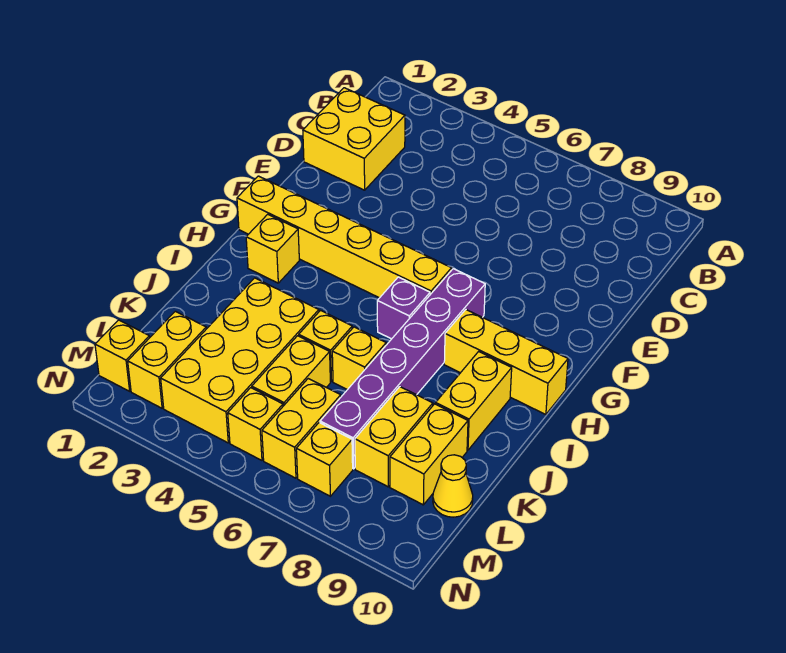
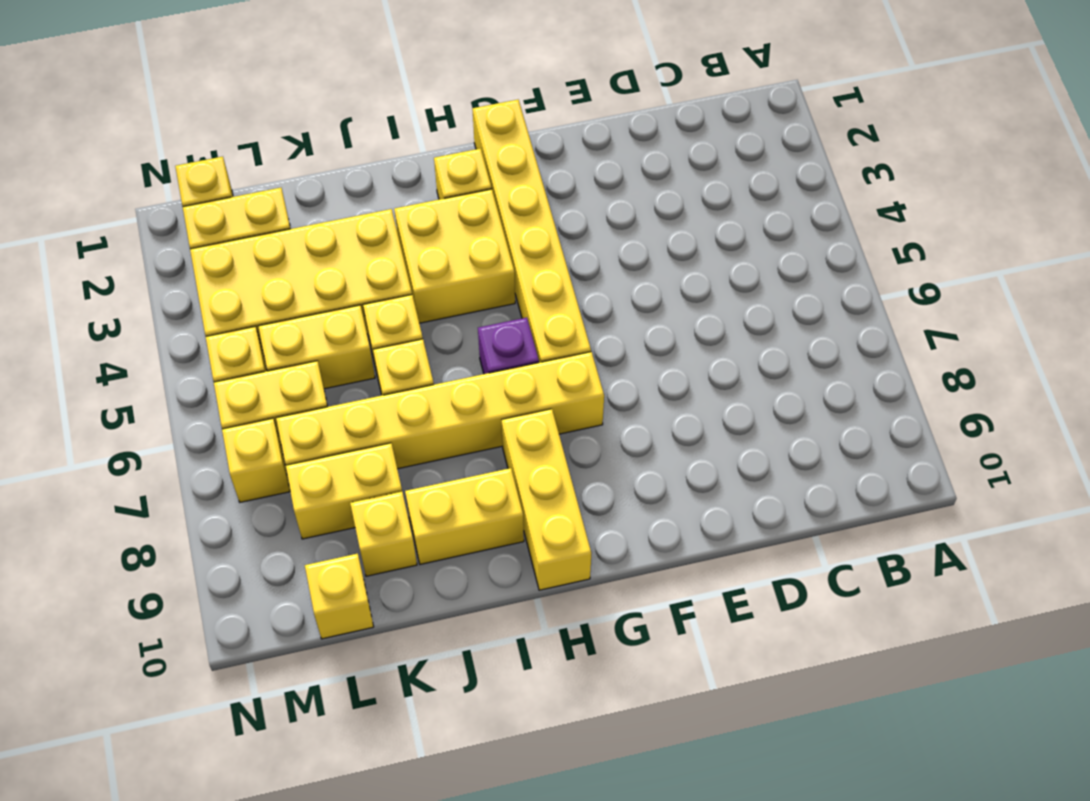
yellow 2x2 brick [303,88,405,190] -> yellow 2x2 brick moved to [394,189,515,323]
purple 1x6 brick [320,269,485,469] -> yellow 1x6 brick [276,352,604,469]
yellow 1x2 brick [390,404,468,505] -> yellow 1x1 brick [350,492,417,576]
yellow 1x1 cone [433,455,473,517] -> yellow 1x1 brick [305,554,374,639]

